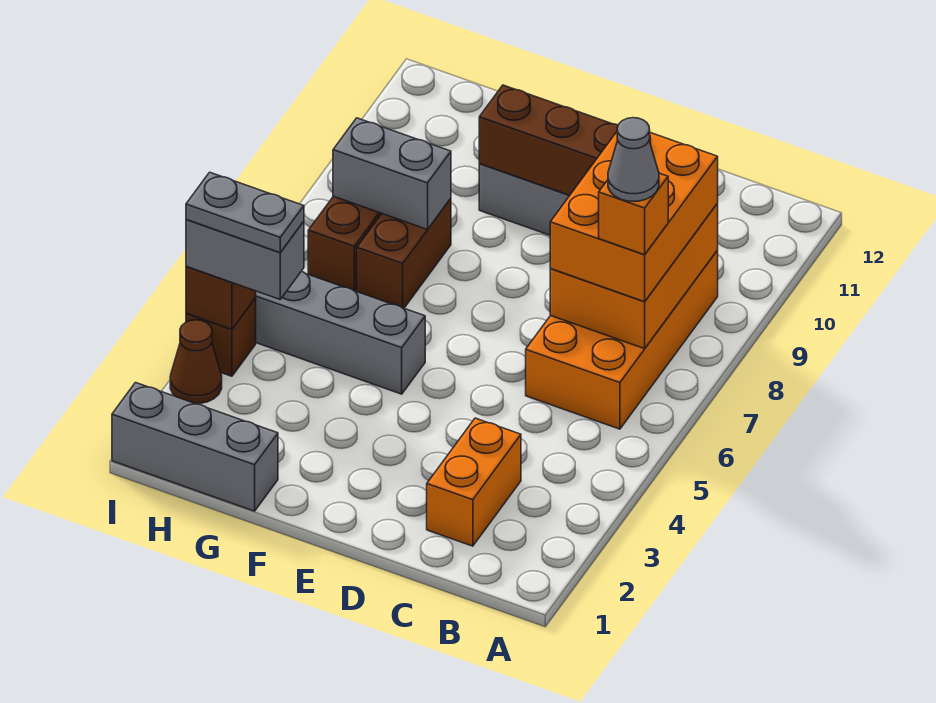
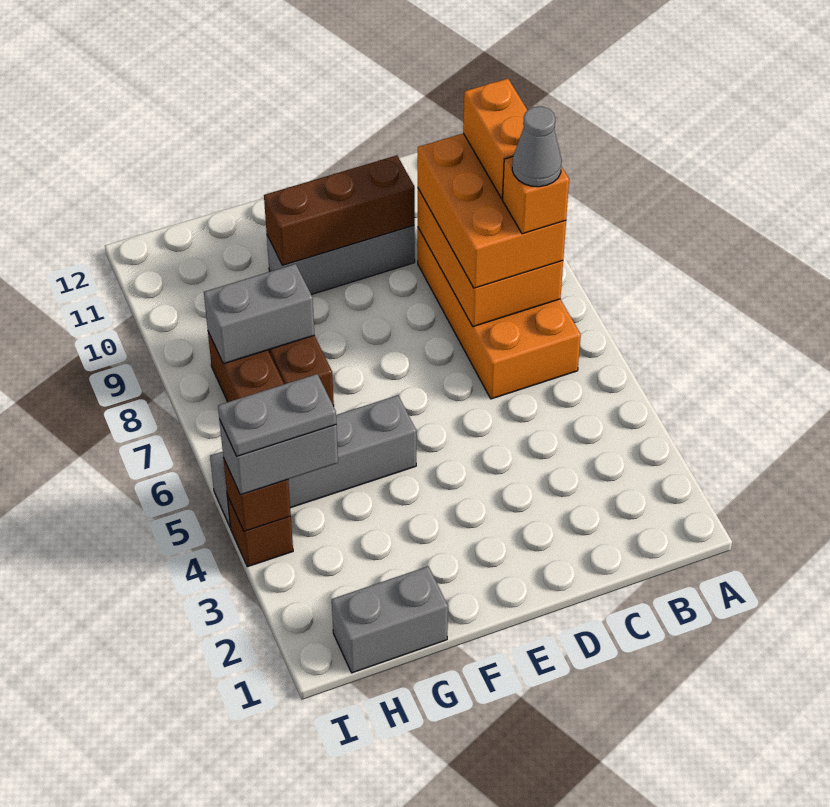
orange 1x2 brick [427,418,521,546] -> orange 1x2 brick moved to [463,79,527,199]
grey 1x3 brick [112,383,278,511] -> grey 1x2 brick [332,566,448,673]
brown 1x1 cone [170,320,222,404] -> none

